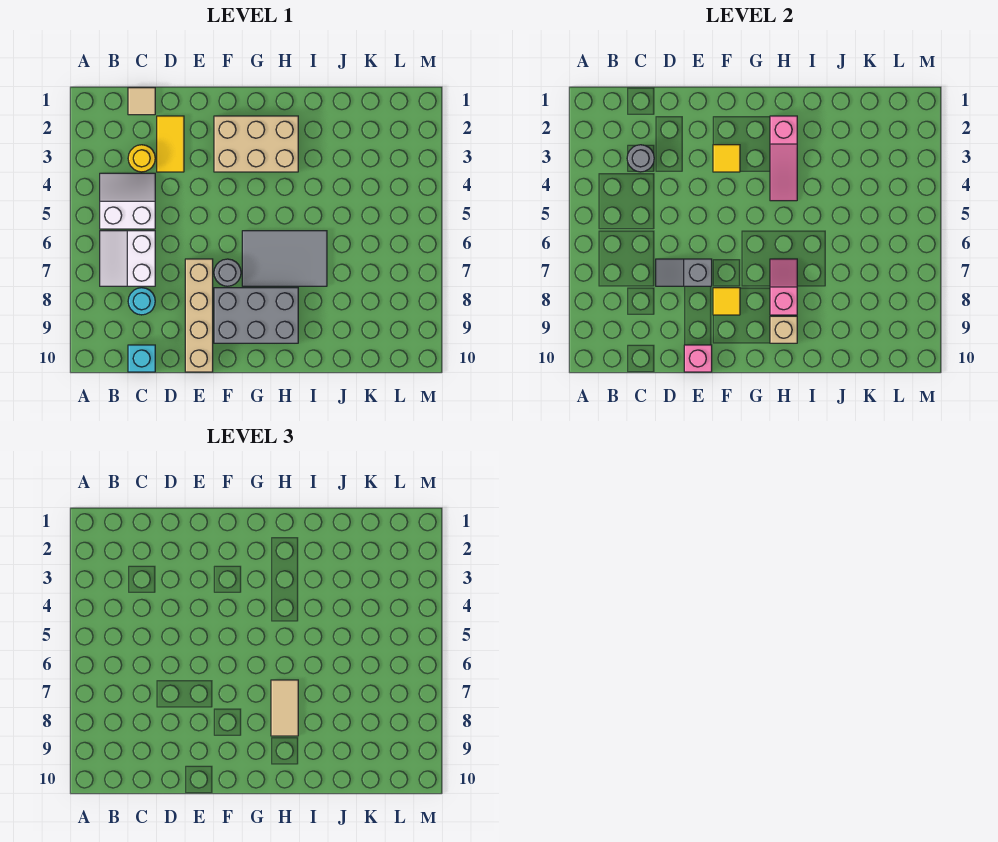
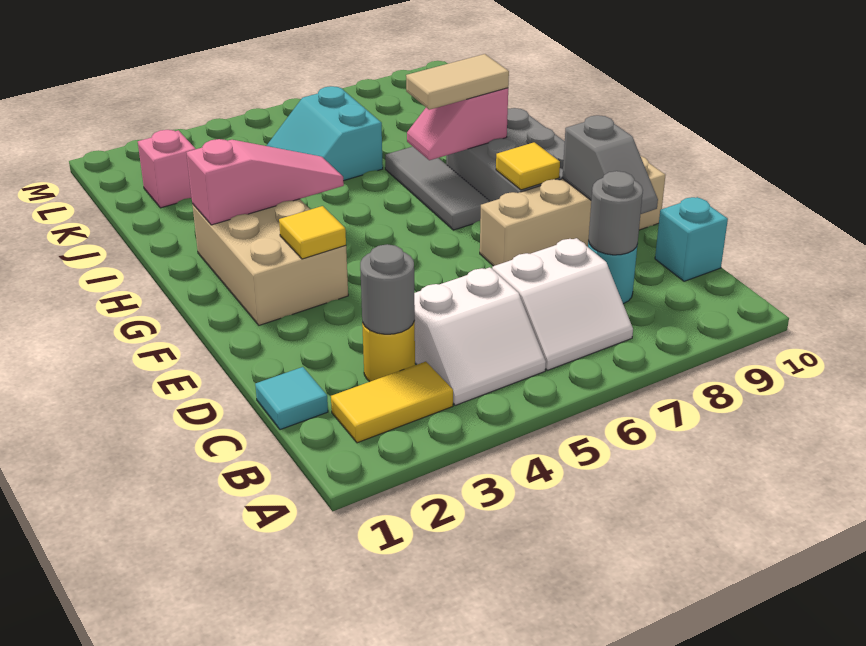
white 2x2 slope [100,173,155,229] -> white 2x2 slope turned to [414,267,546,405]
tan 1x1 tile [128,88,155,115] -> cyan 1x1 tile [255,367,328,430]
yellow 1x2 tile [157,116,184,172] -> yellow 1x2 tile moved to [331,362,453,443]
grey 1x2 slope [656,259,712,286] -> grey 1x2 slope moved to [562,115,658,214]
pink 1x1 brick [684,345,712,372] -> pink 1x1 brick moved to [138,130,195,208]
grey 1x1 round brick [214,259,241,286] -> grey 1x1 round brick moved to [588,171,643,255]
grey 2x3 tile [242,231,327,286] -> grey 1x3 tile [385,146,490,230]
tan 1x1 brick [770,316,797,343] -> none
none -> cyan 2x2 slope [267,86,383,181]

